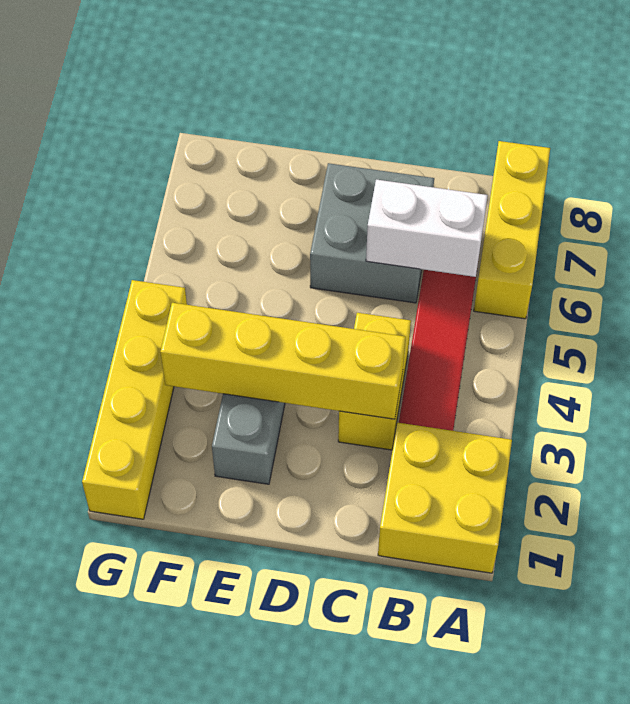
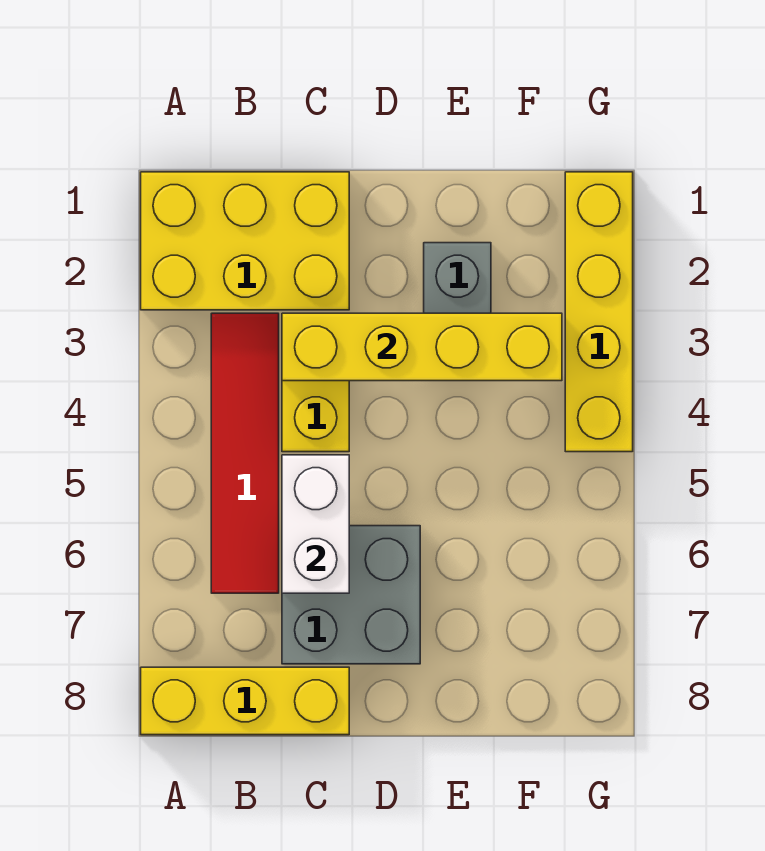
yellow 2x2 brick [378,423,512,573] -> yellow 2x3 brick [141,172,349,310]
yellow 1x3 brick [474,141,550,319] -> yellow 1x3 brick turned to [141,667,349,735]
white 1x2 brick [366,180,488,277] -> white 1x2 brick turned to [282,455,349,593]

